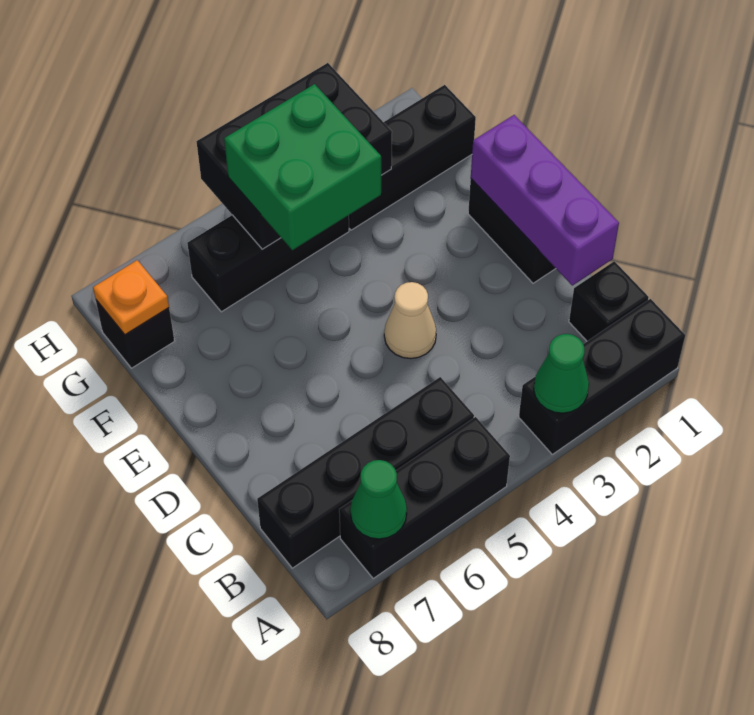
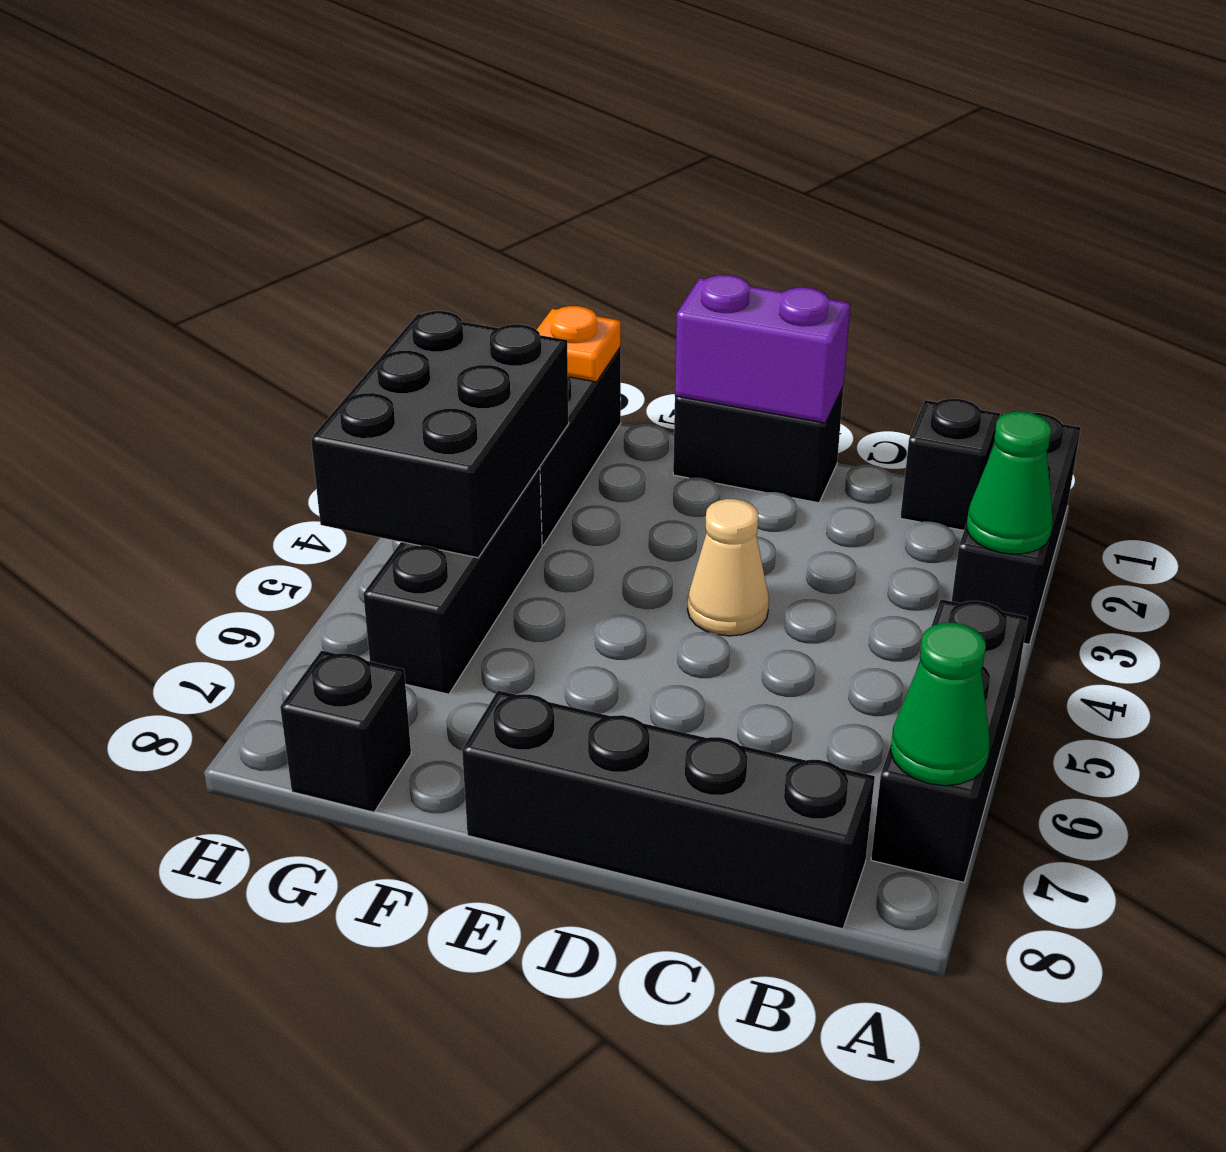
black 1x4 brick [257,377,474,568] -> black 1x4 brick turned to [462,691,875,929]
purple 1x3 brick [471,115,619,285] -> purple 1x2 brick [675,275,850,423]
green 2x2 brick [224,84,381,250] -> none
orange 1x1 plate [93,260,169,335] -> orange 1x1 plate moved to [537,306,621,382]

